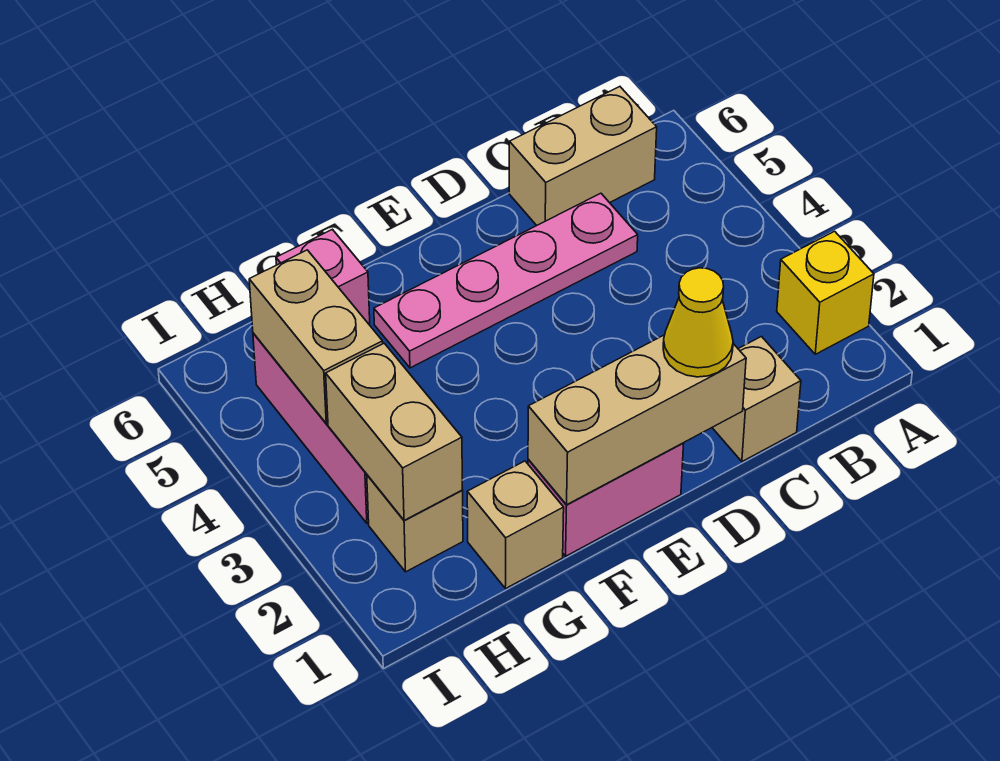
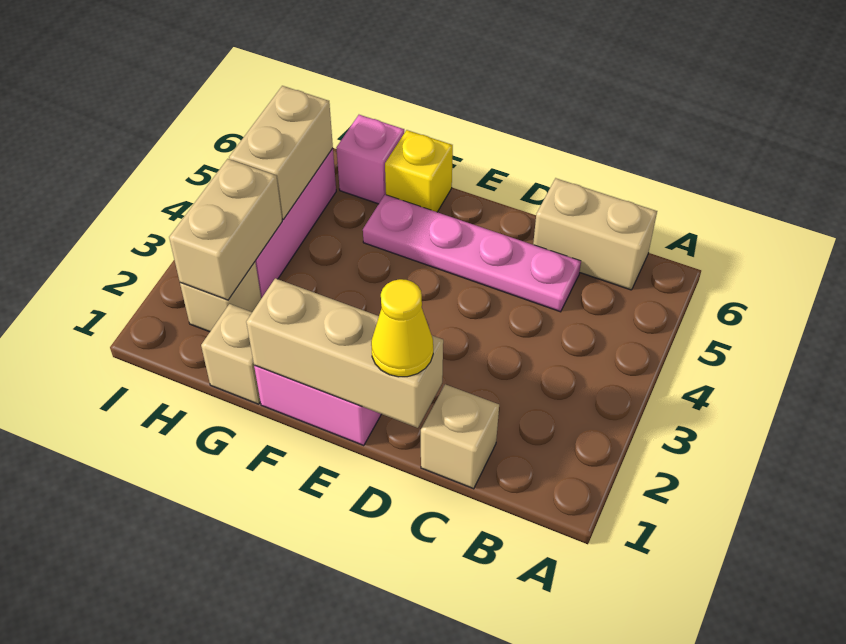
yellow 1x1 brick [777,231,874,354] -> yellow 1x1 brick moved to [385,130,453,212]

